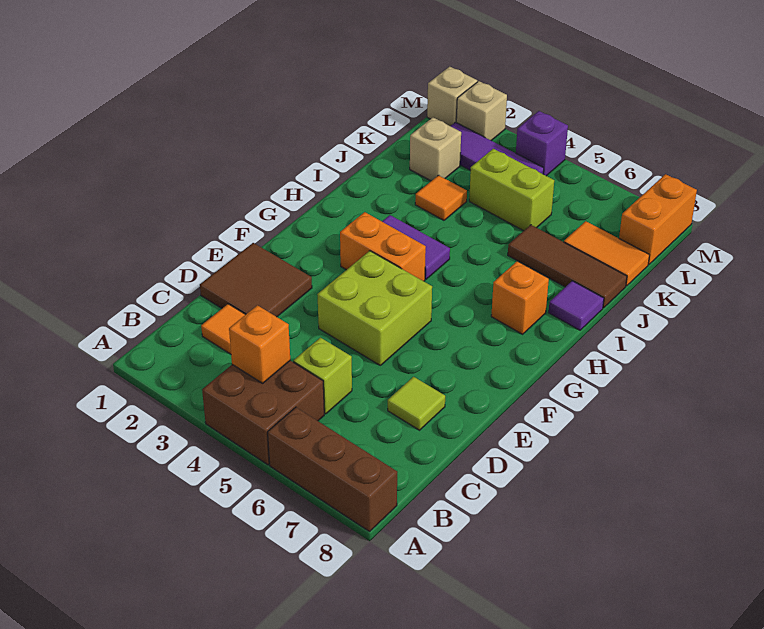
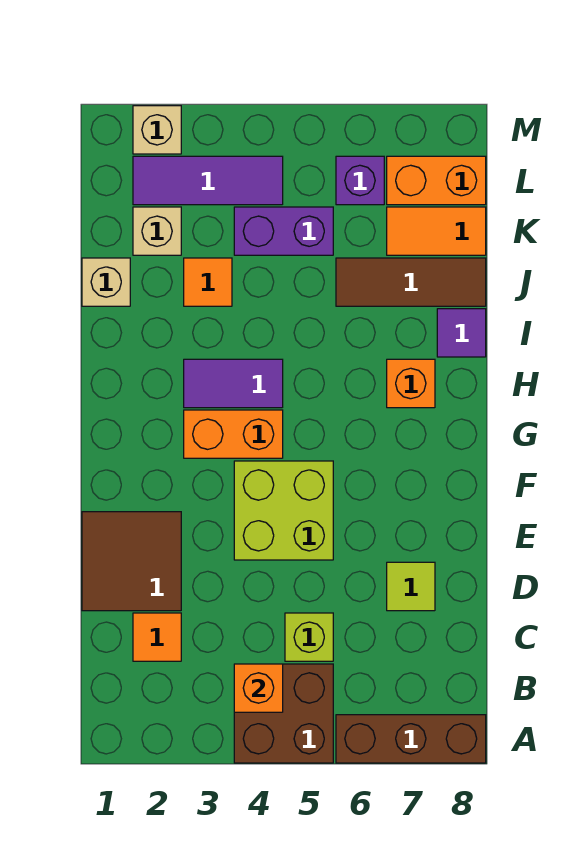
lime 1x2 brick [469,149,554,231] -> purple 1x2 brick [234,207,333,255]
orange 1x2 brick [619,174,697,264] -> orange 1x2 brick turned to [387,156,486,205]
tan 1x1 brick [427,67,477,126] -> tan 1x1 brick moved to [82,258,130,306]
purple 1x1 brick [516,111,568,176] -> purple 1x1 brick moved to [336,156,384,205]

